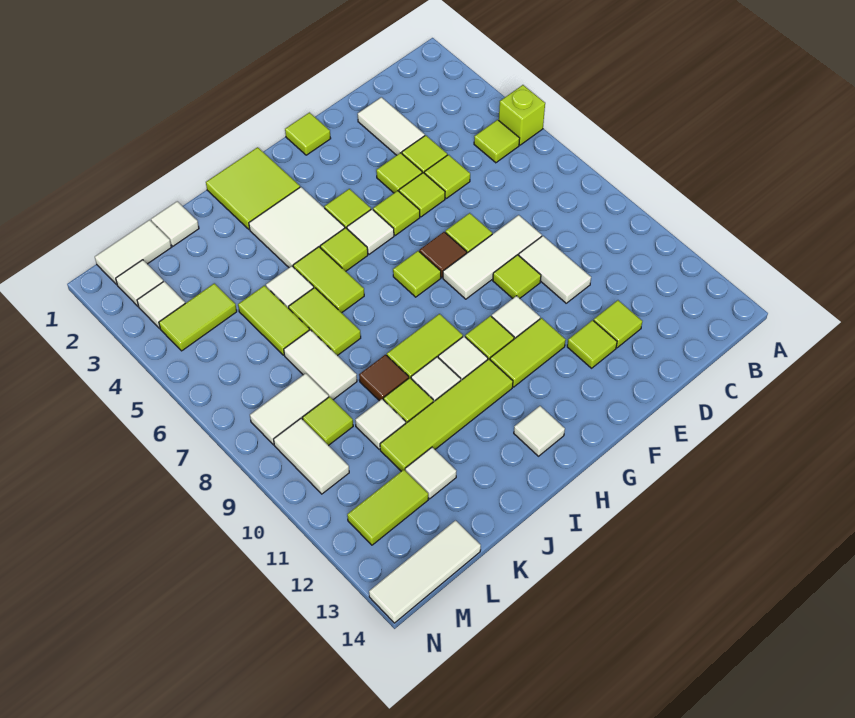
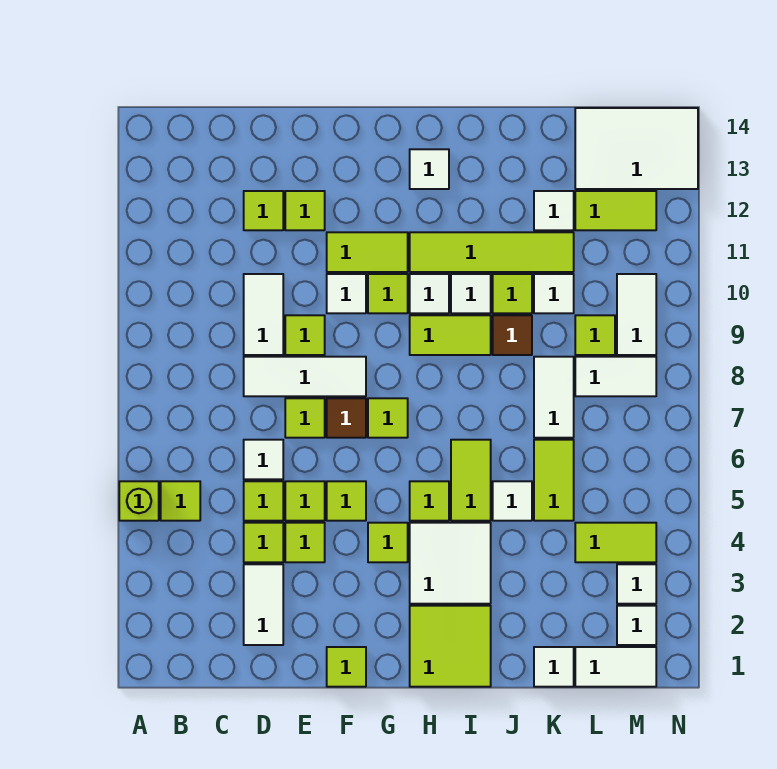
white 1x1 tile [347,209,394,254] -> white 1x1 tile moved to [244,440,283,479]
lime 1x2 tile [289,288,361,356] -> none
white 1x3 tile [369,521,481,623] -> white 2x3 tile [575,108,698,189]

